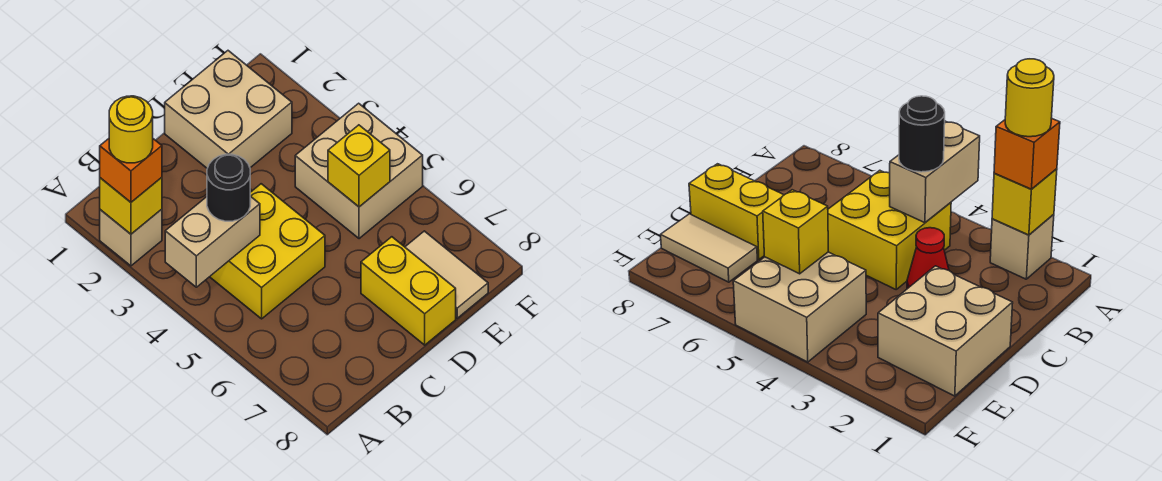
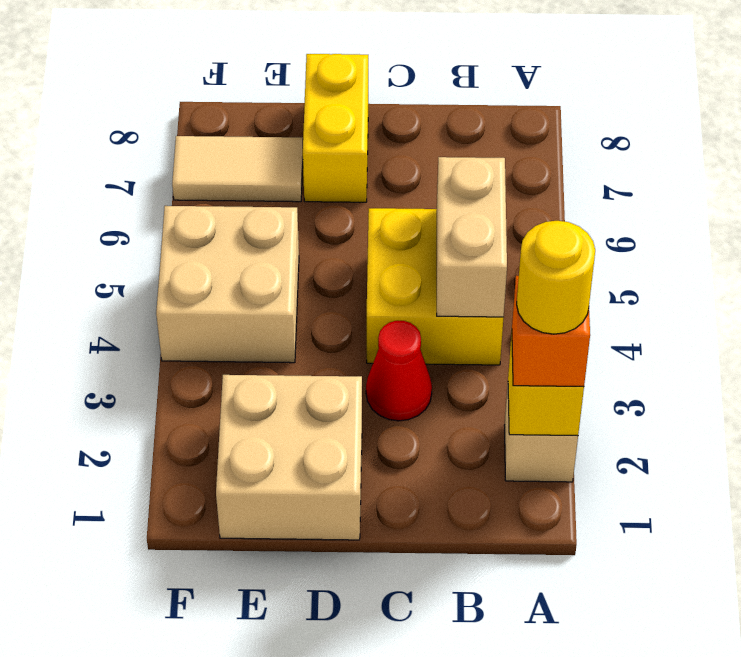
tan 1x2 brick [165,196,260,287] -> tan 1x2 brick turned to [437,157,507,317]
black 1x1 round brick [207,154,250,221] -> none
yellow 1x1 brick [328,125,390,207] -> none
tan 1x2 tile [405,231,488,318] -> tan 1x2 tile turned to [172,136,303,202]

